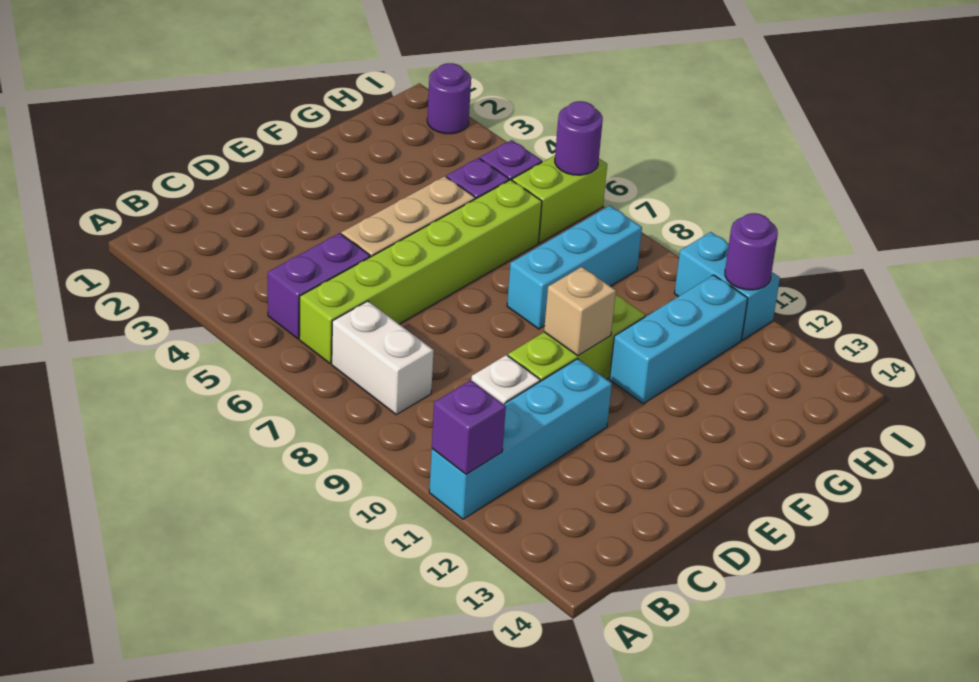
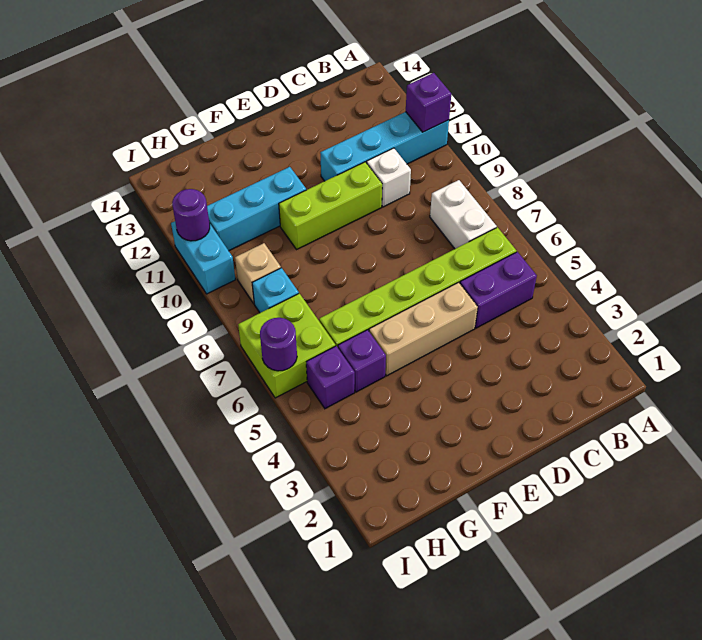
tan 1x1 brick [544,267,616,356] -> tan 1x1 brick moved to [235,243,281,303]
cyan 1x3 brick [507,206,642,329] -> cyan 1x1 brick [252,268,299,313]
lime 1x2 brick [512,156,607,243] -> lime 2x2 brick [238,293,335,398]
purple 1x1 round brick [427,63,471,134] -> none

